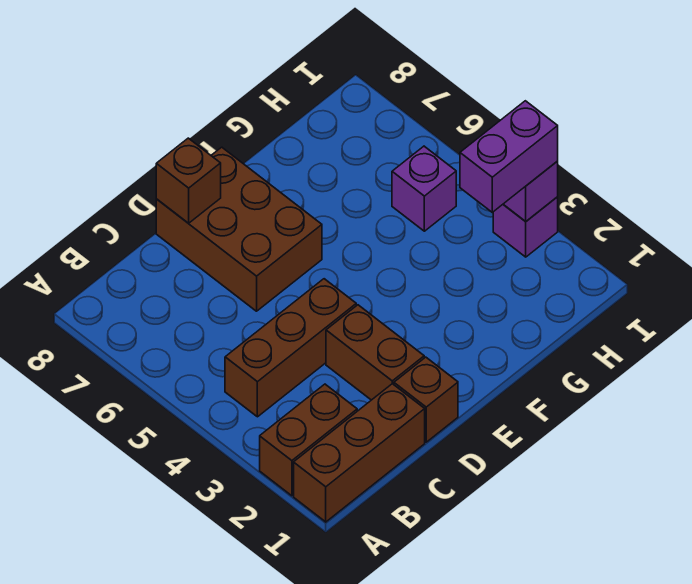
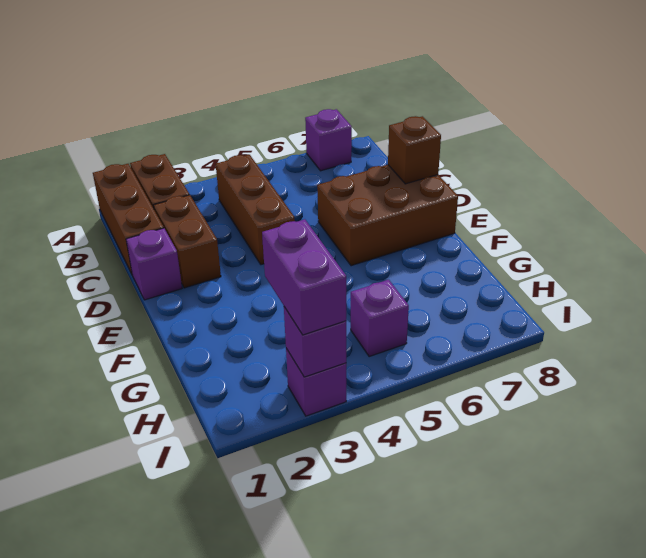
none -> purple 1x1 brick [305,109,352,171]
brown 1x1 brick [394,357,458,442] -> purple 1x1 brick [126,228,182,300]
brown 1x2 brick [326,305,424,400] -> brown 1x2 brick turned to [154,195,221,288]

